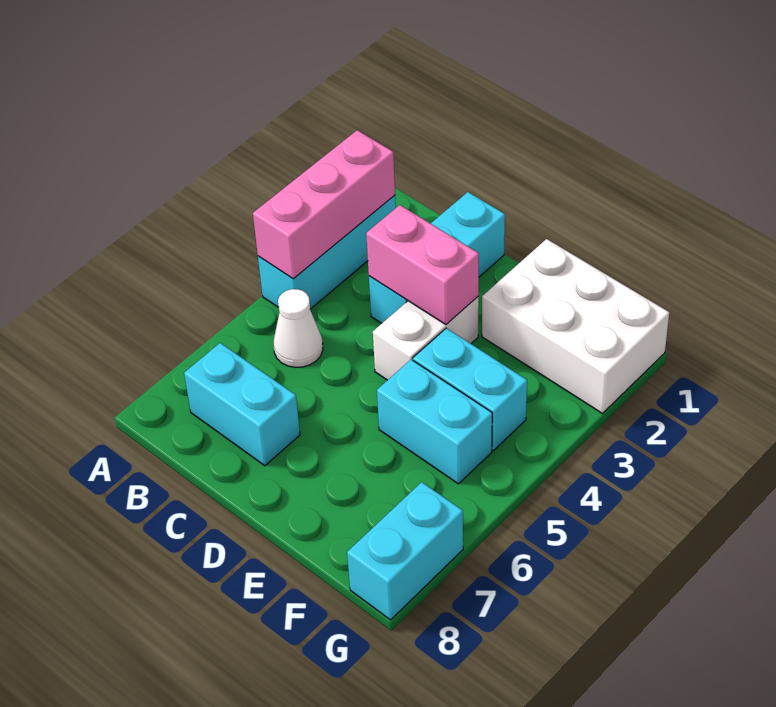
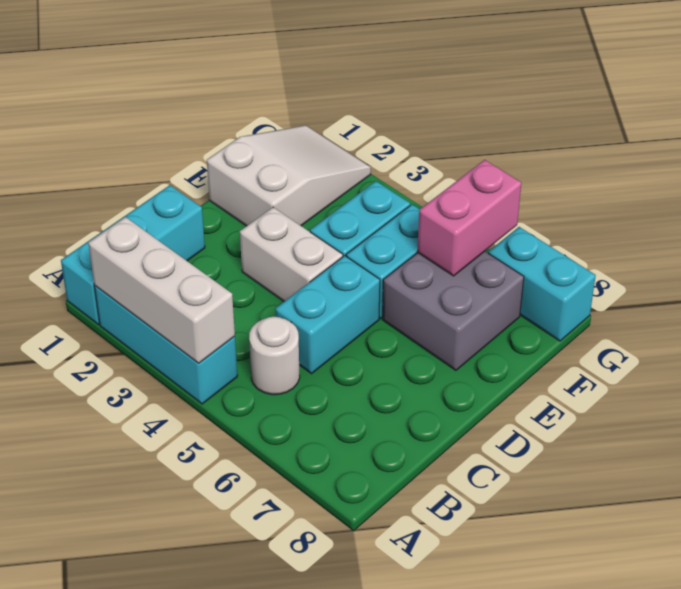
pink 1x3 brick [253,130,395,279] -> white 1x3 brick [88,217,235,363]
white 1x1 cone [274,289,323,367] -> white 1x1 round brick [249,317,300,395]
cyan 1x2 brick [184,343,300,466] -> cyan 1x2 brick moved to [275,256,380,374]
cyan 1x3 brick [369,192,505,323] -> cyan 1x3 brick turned to [61,185,205,325]
pink 1x2 brick [366,205,479,325] -> pink 1x2 brick moved to [418,160,521,276]
white 2x3 brick [482,239,669,413] -> white 2x3 slope [207,125,371,226]
none -> grey 2x2 brick [382,251,524,370]

